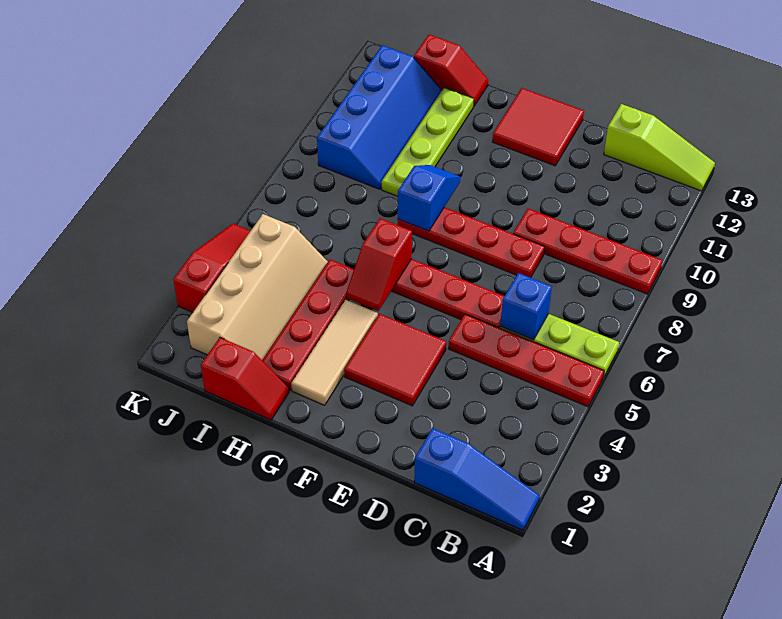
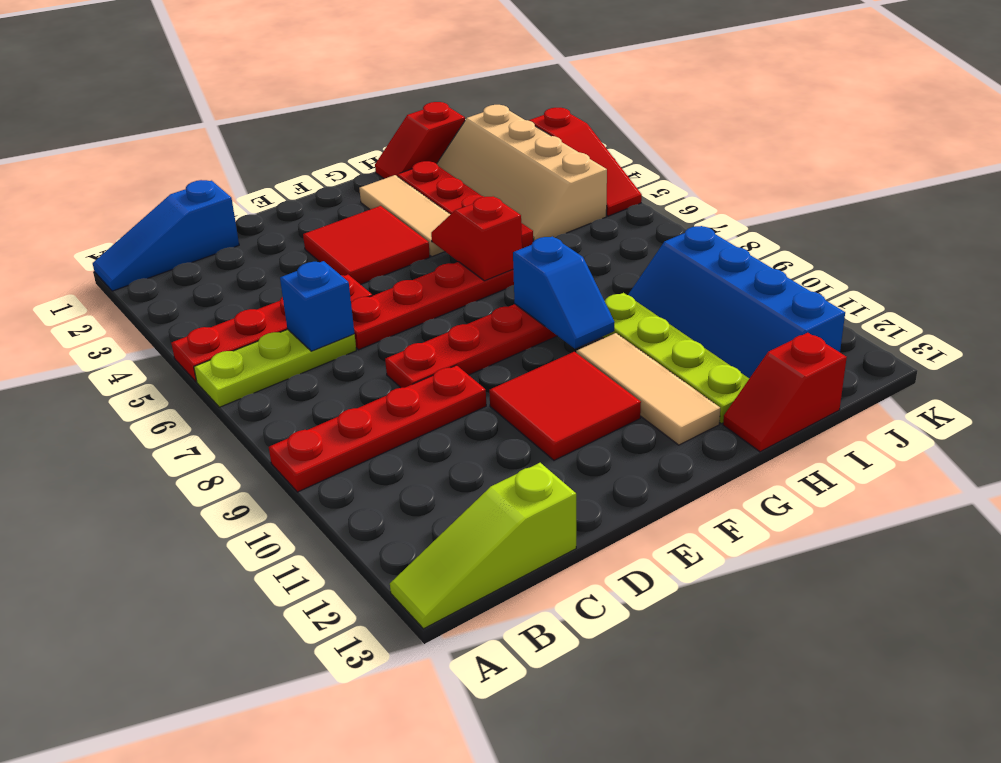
red 2x2 tile [492,88,584,166] -> red 2x2 tile moved to [489,352,641,460]
none -> tan 1x3 tile [576,333,720,445]

